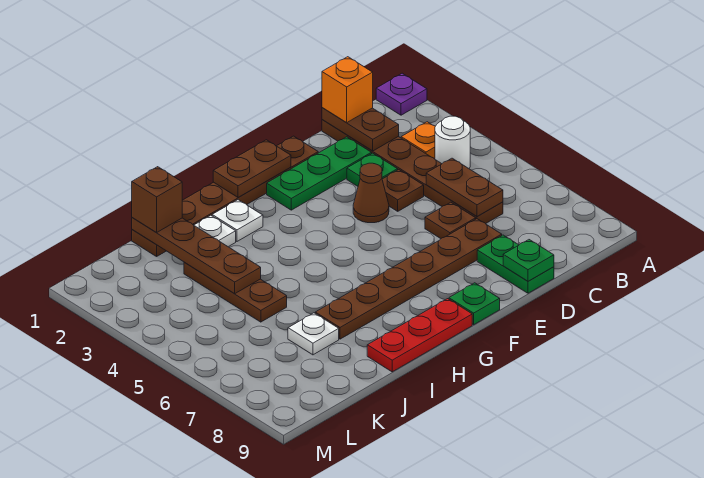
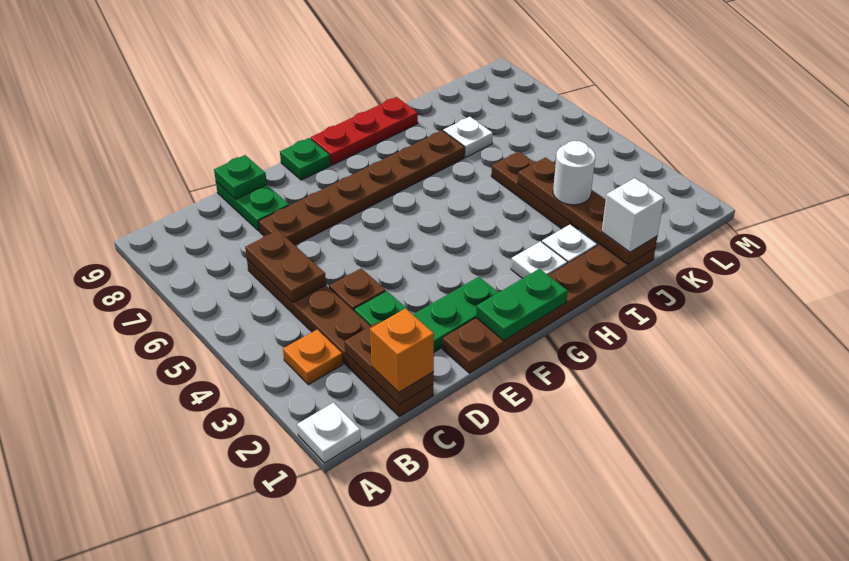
purple 1x1 plate [376,73,427,115] -> white 1x1 plate [297,403,361,463]
white 1x1 round brick [435,116,470,168] -> white 1x1 round brick moved to [553,141,595,205]
brown 1x1 plate [425,202,476,239] -> none
brown 1x1 cone [353,163,389,223] -> none
brown 1x2 plate [213,140,291,198] -> green 1x2 plate [476,269,568,340]
brown 1x1 brick [132,167,182,233] -> white 1x1 brick [602,178,664,252]

